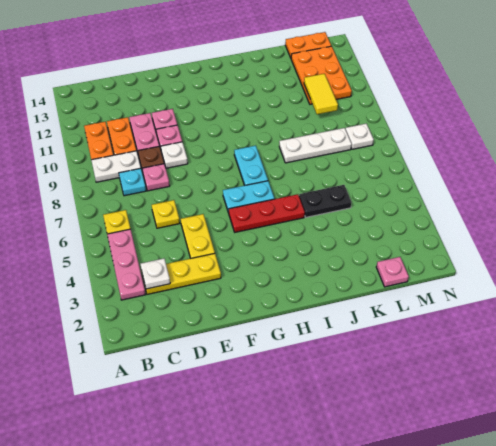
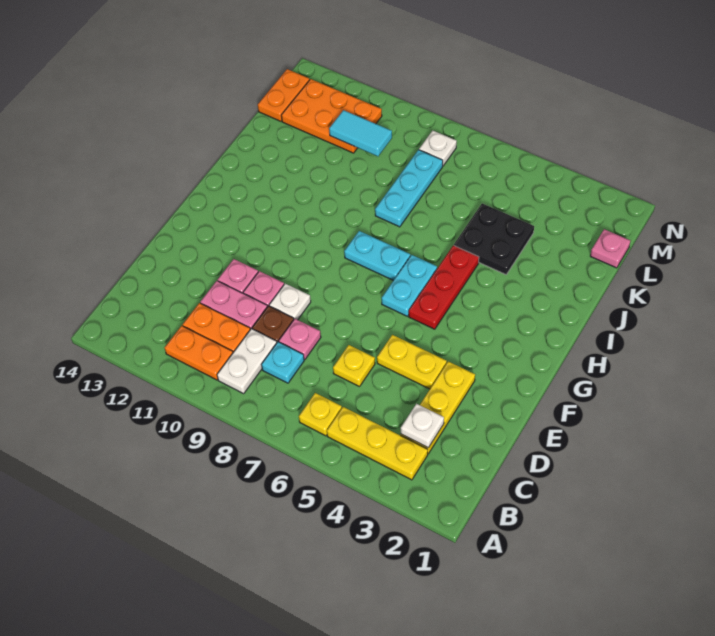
pink 1x3 plate [107,229,146,300] -> yellow 1x3 plate [327,407,428,480]
black 1x2 plate [299,185,352,217] -> black 2x2 plate [454,203,534,275]
white 1x3 plate [279,128,352,163] -> cyan 1x3 plate [375,150,443,227]
yellow 1x2 tile [304,74,338,114] -> cyan 1x2 tile [329,110,392,156]

